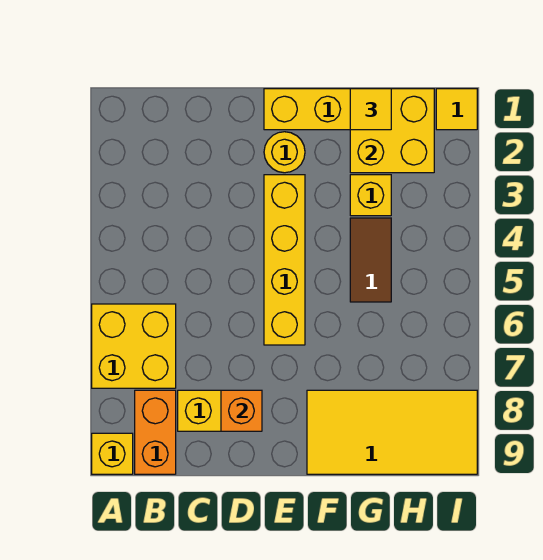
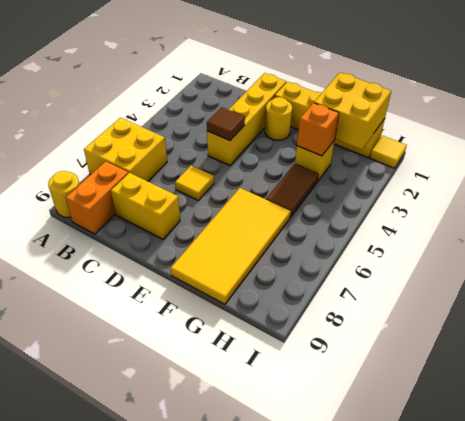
yellow 1x1 brick [92,433,133,474] -> yellow 1x1 round brick [48,171,80,217]
none -> brown 1x1 tile [207,107,245,140]
orange 1x1 brick [221,390,262,431] -> orange 1x1 brick moved to [297,103,339,156]
yellow 1x4 brick [264,175,305,345] -> yellow 1x4 brick moved to [207,73,286,165]
yellow 2x4 tile [307,390,477,474] -> yellow 2x4 tile turned to [170,188,291,304]
yellow 1x1 tile [350,89,391,130] -> yellow 1x1 tile moved to [175,166,214,200]

